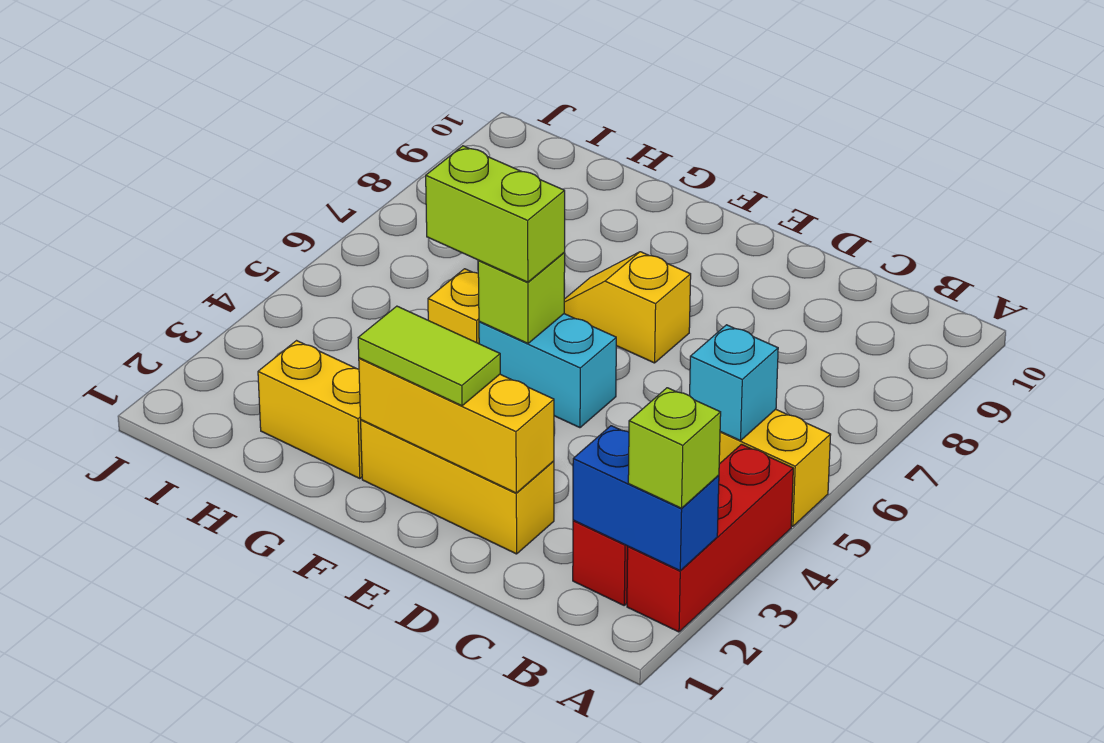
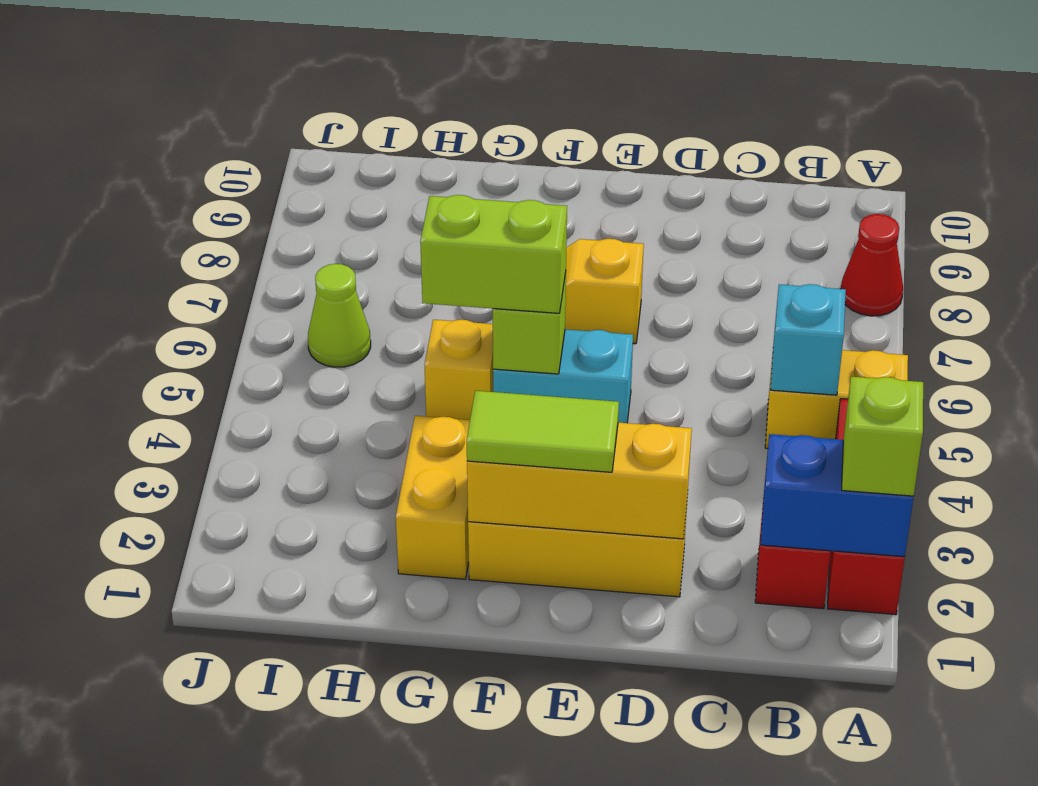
none -> red 1x1 cone [841,214,903,316]
yellow 1x2 brick [258,341,362,479] -> yellow 1x2 brick turned to [396,416,470,579]
none -> lime 1x1 cone [308,264,371,367]

